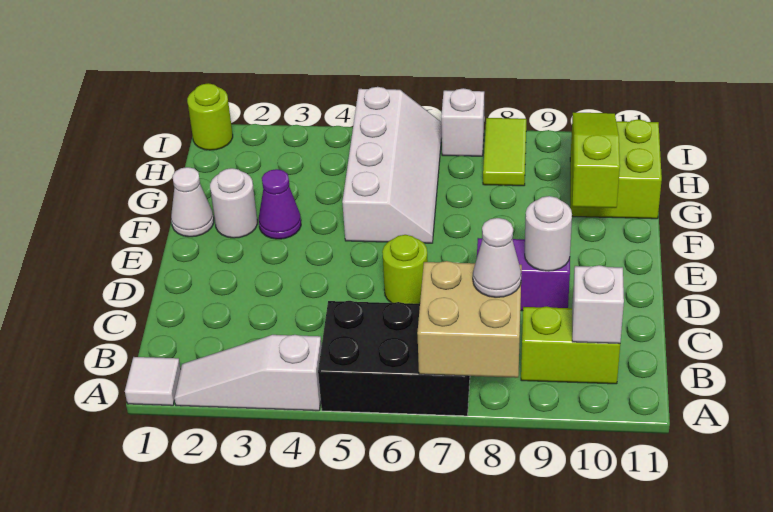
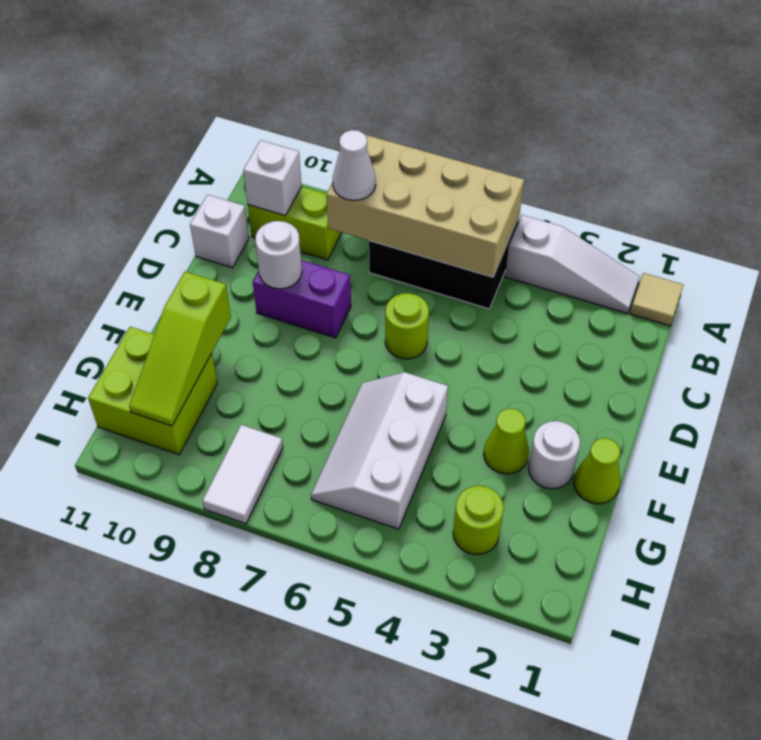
white 1x1 tile [125,357,181,406] -> tan 1x1 tile [630,273,683,326]
tan 2x2 brick [417,261,522,378] -> tan 2x4 brick [326,135,524,277]
white 1x1 cone [171,167,214,237] -> lime 1x1 cone [574,438,620,504]
purple 1x1 cone [259,169,301,239] -> lime 1x1 cone [484,408,529,474]
white 2x4 slope [342,87,442,243] -> white 2x3 slope [311,372,448,529]
lime 1x2 tile [483,118,526,186] -> white 1x2 tile [202,425,283,524]
lime 1x1 round brick [187,83,233,150] -> lime 1x1 round brick moved to [453,486,504,555]
white 1x1 brick [441,88,484,156] -> white 1x1 brick moved to [190,195,249,268]

